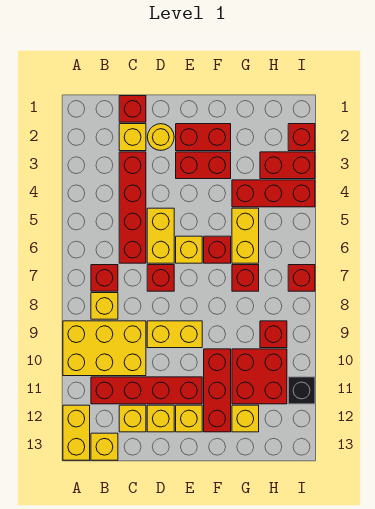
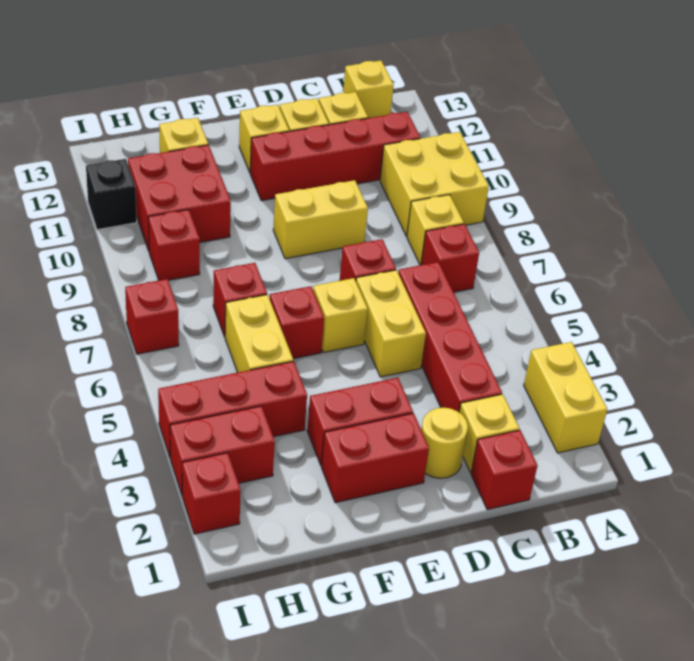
yellow 2x3 brick [63,321,146,376] -> yellow 2x2 brick [380,132,489,236]
yellow 1x2 brick [63,405,90,460] -> yellow 1x2 brick moved to [524,342,607,453]
red 1x3 brick [204,349,231,432] -> none

